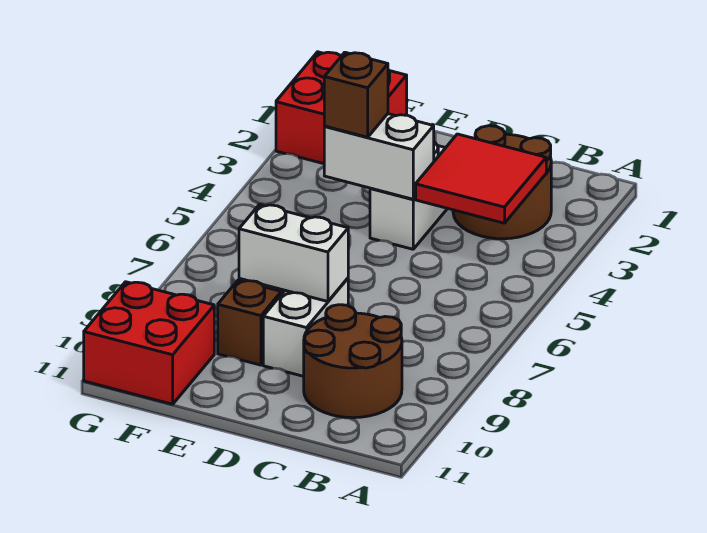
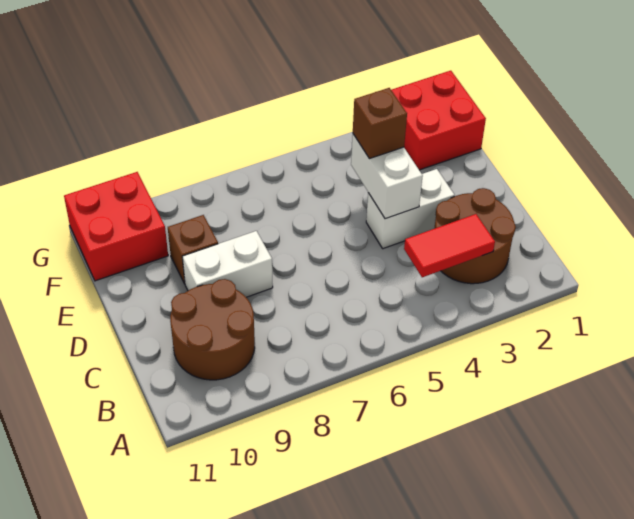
red 2x2 tile [416,134,546,223] -> red 1x2 tile [404,214,495,277]
white 1x2 brick [239,205,348,302] -> none

